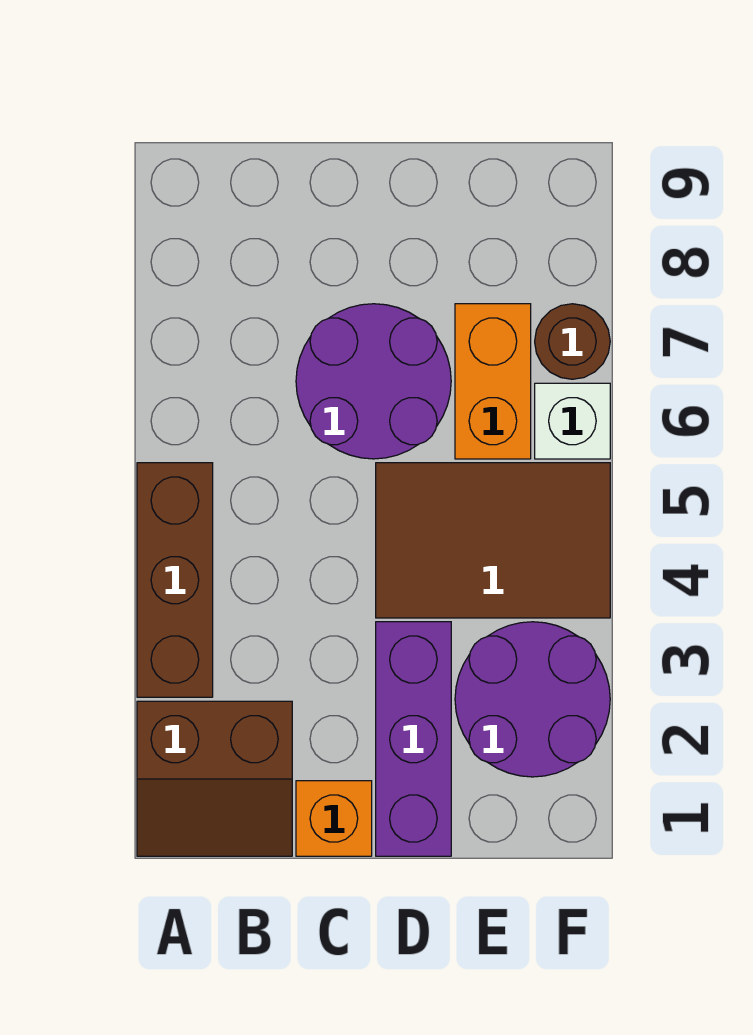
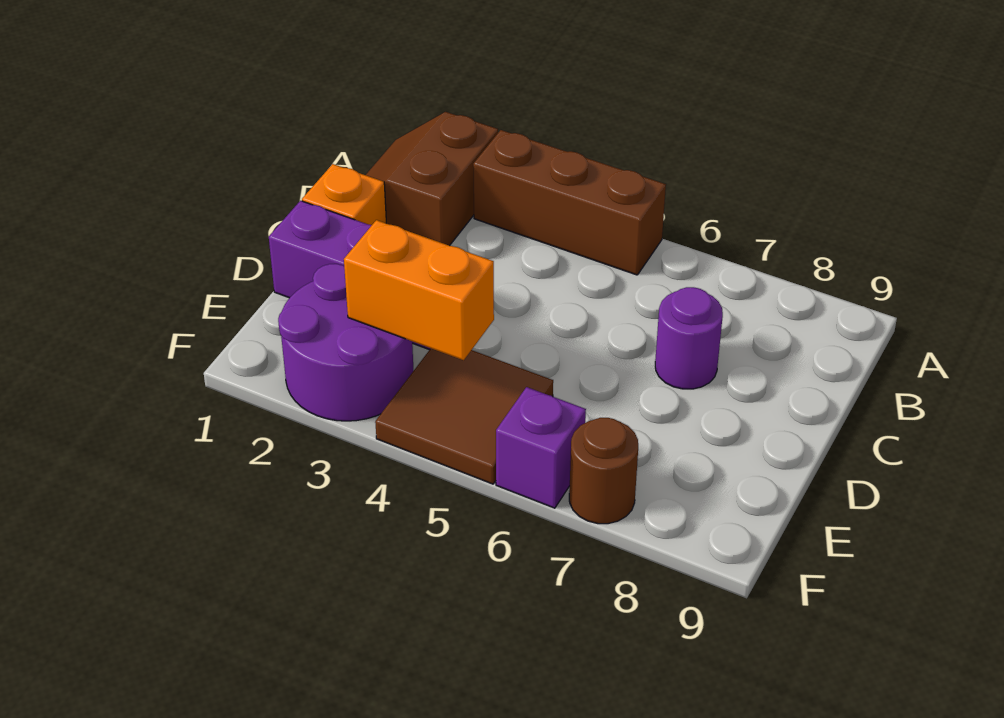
purple 2x2 round brick [296,304,451,459] -> purple 1x1 round brick [655,287,723,389]
brown 2x3 tile [376,463,610,618] -> brown 2x2 tile [375,349,553,484]
orange 1x2 brick [455,304,531,459] -> orange 1x2 brick moved to [344,220,494,360]
white 1x1 brick [535,383,610,459] -> purple 1x1 brick [496,387,586,508]

